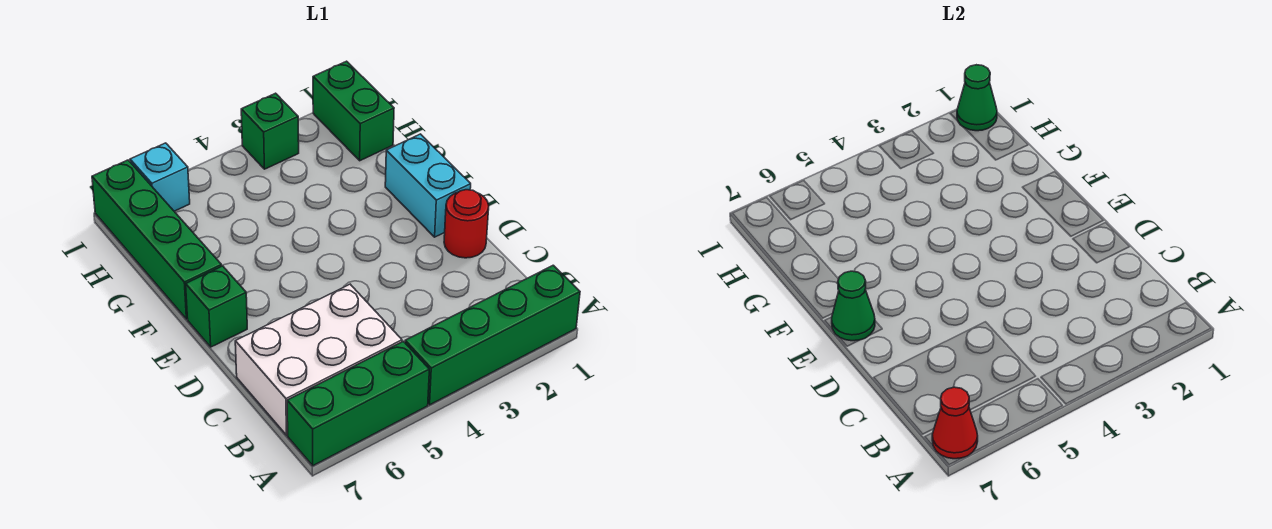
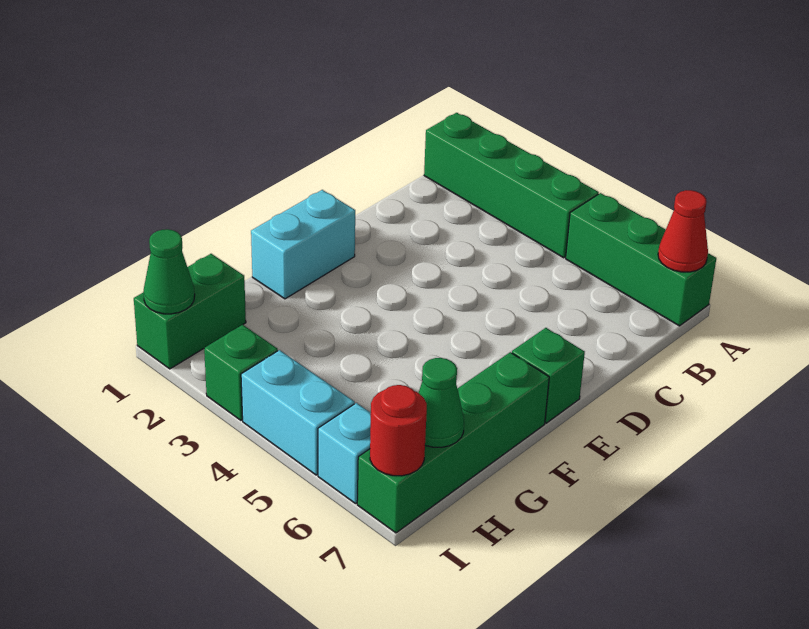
white 2x3 brick [235,284,402,435] -> none
red 1x1 round brick [444,190,489,258] -> red 1x1 round brick moved to [370,385,427,476]
green 1x1 cone [832,271,875,341] -> green 1x1 cone moved to [419,358,464,447]
none -> cyan 1x2 brick [241,350,355,475]

